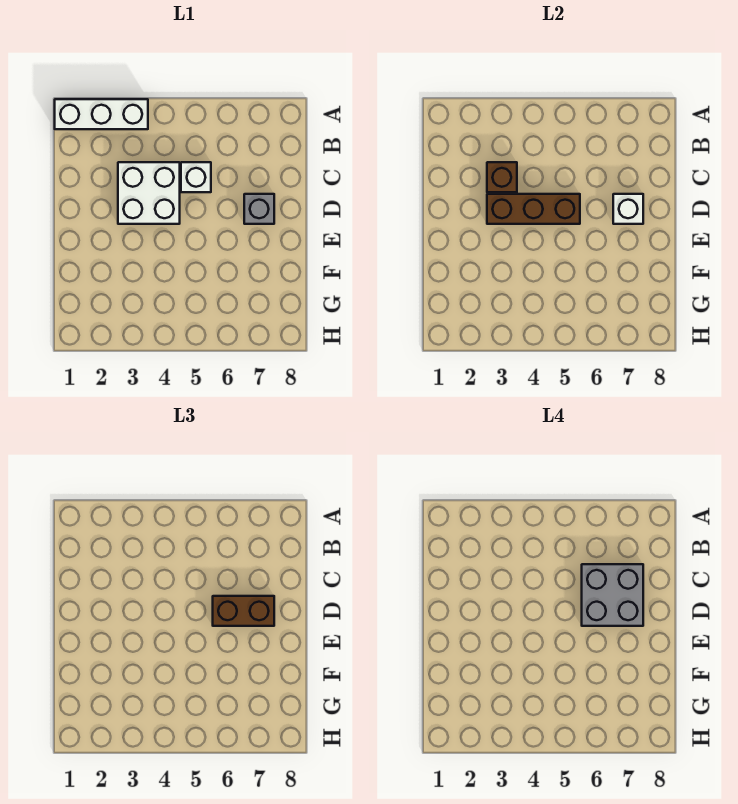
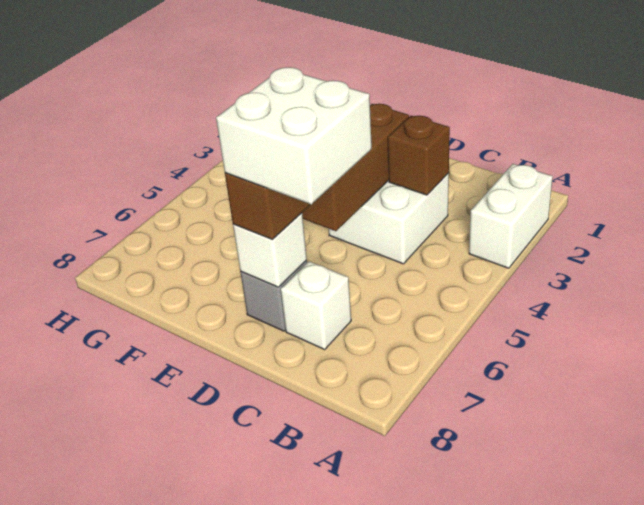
white 1x3 brick [55,99,148,129] -> white 1x2 brick [469,164,553,268]
white 1x1 brick [181,162,211,192] -> white 1x1 brick moved to [281,261,351,349]
grey 2x2 brick [582,564,643,626] -> white 2x2 brick [216,67,372,204]

